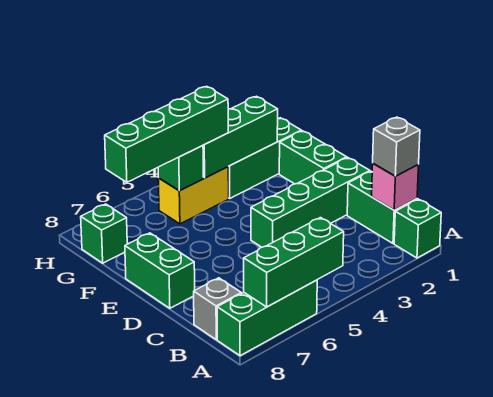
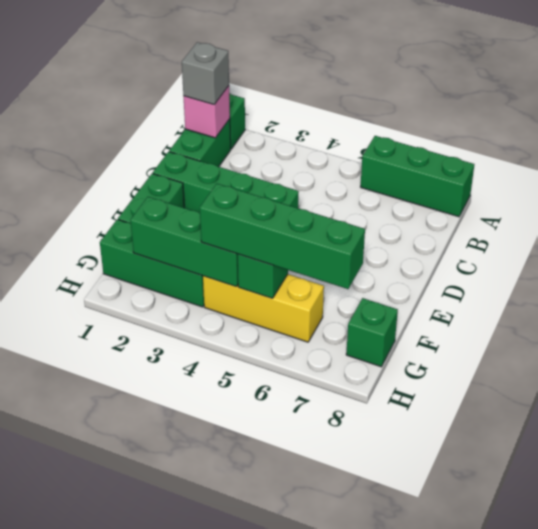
green 1x3 brick [244,218,344,307] -> none
grey 1x1 brick [194,278,241,340] -> none
green 1x2 brick [125,233,195,308] -> none
yellow 1x2 brick [158,167,229,224] -> yellow 1x3 brick [203,274,324,342]

